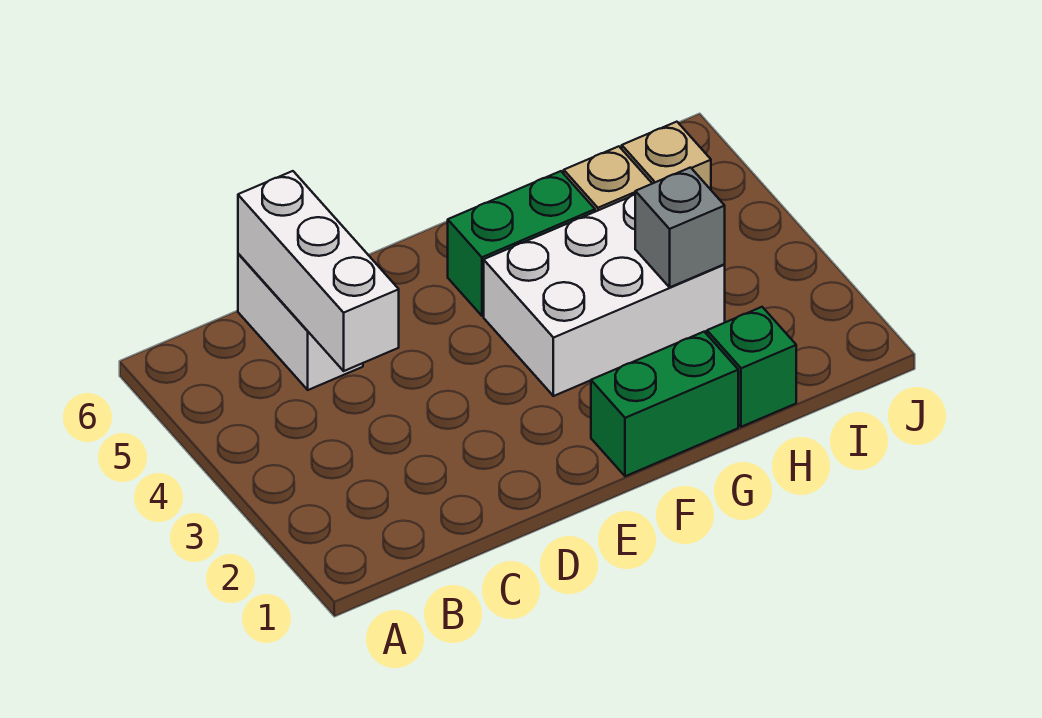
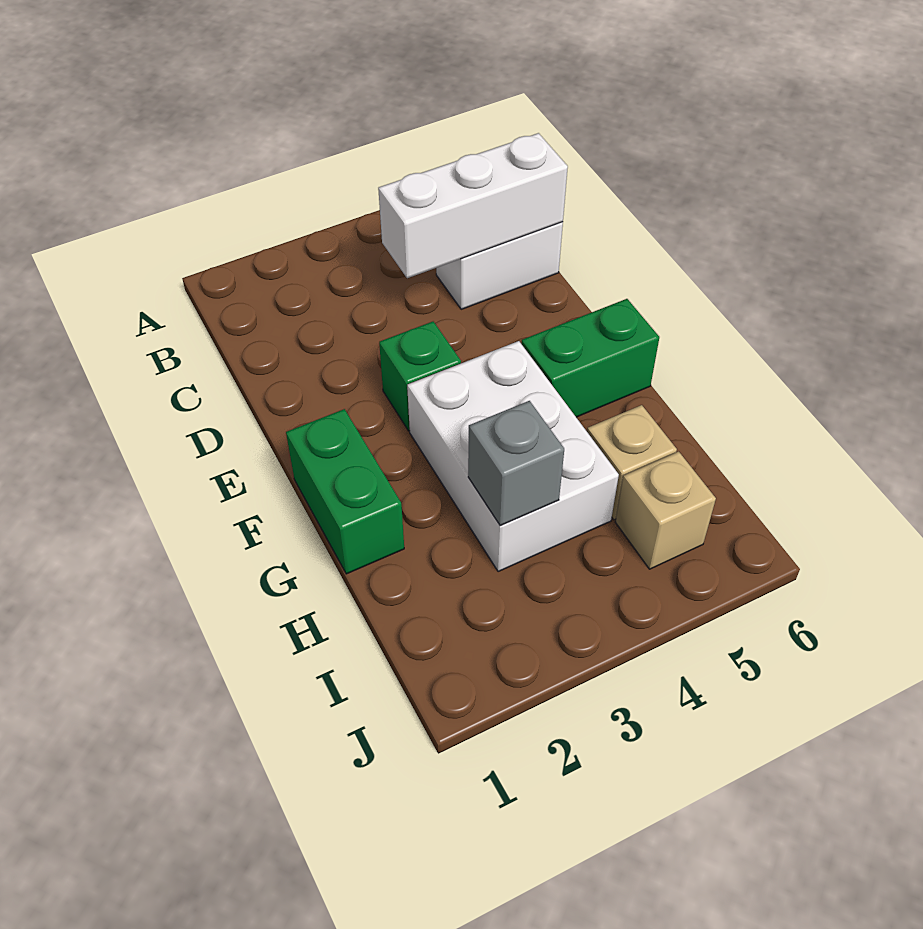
green 1x2 brick [448,171,595,316] -> green 1x2 brick turned to [521,299,659,417]
green 1x1 brick [707,307,796,427] -> green 1x1 brick moved to [379,322,461,431]

